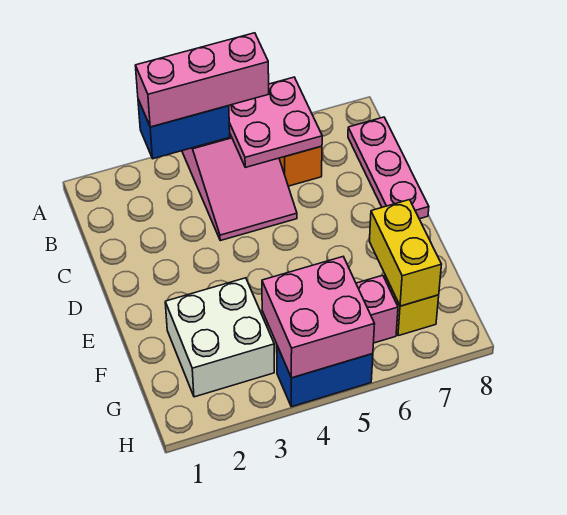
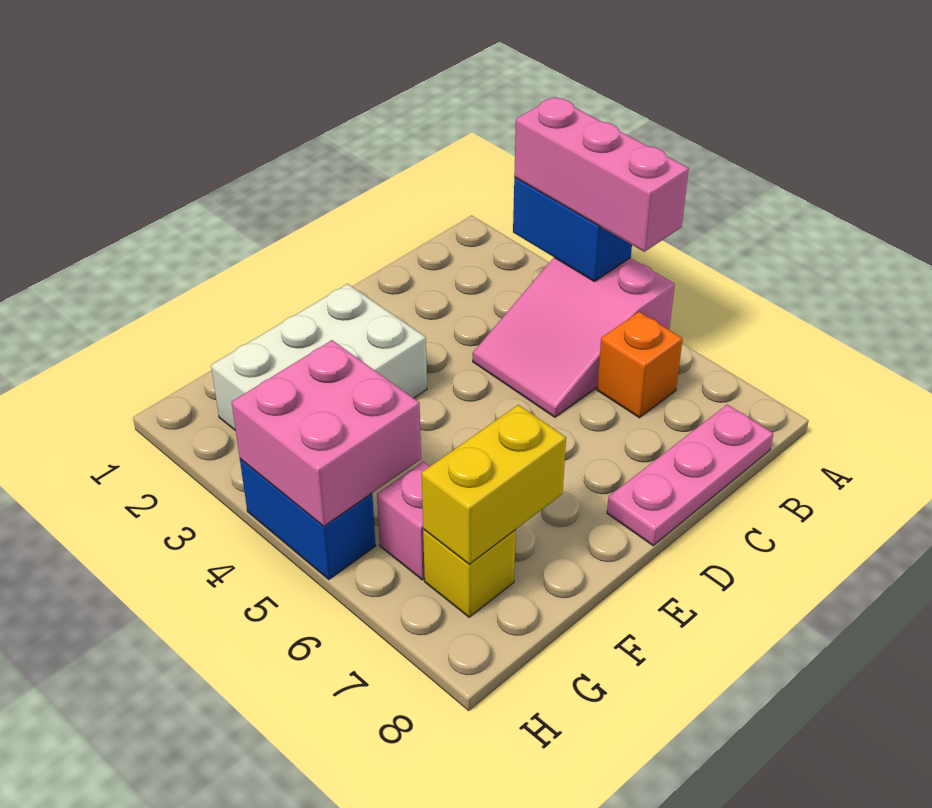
pink 2x2 plate [229,77,322,167] -> none
white 2x2 brick [165,278,274,397] -> white 2x3 brick [211,284,427,431]

